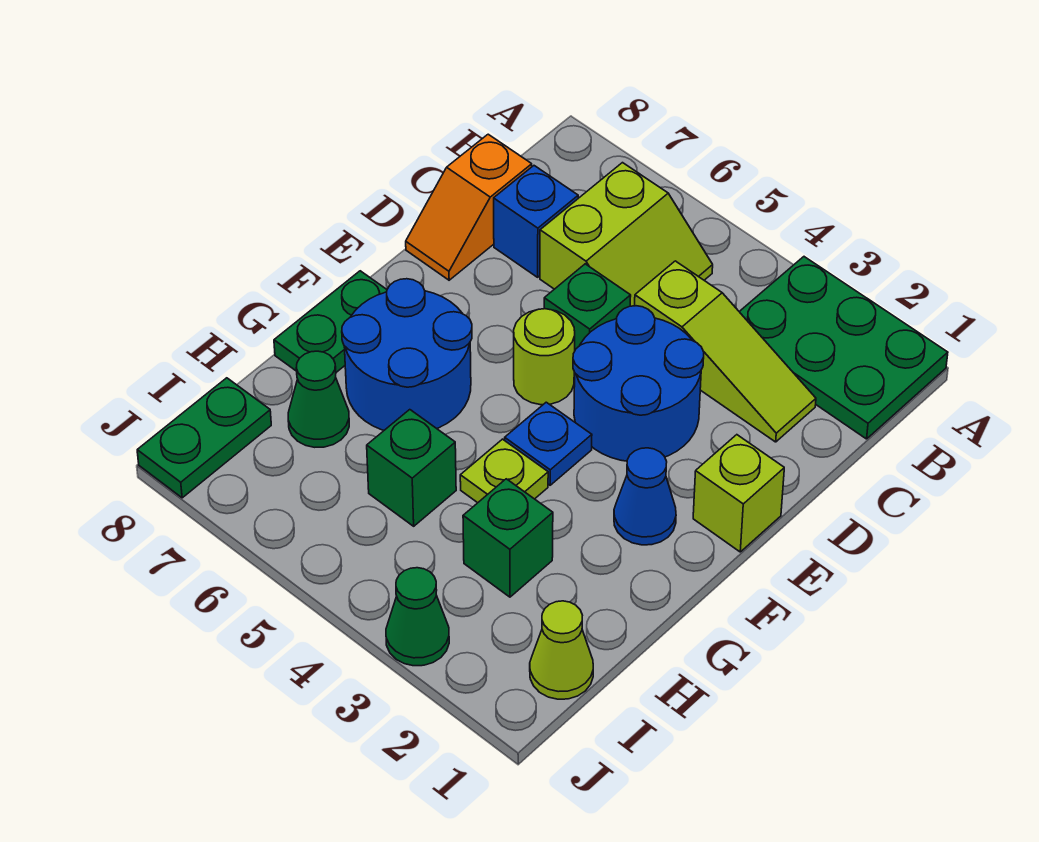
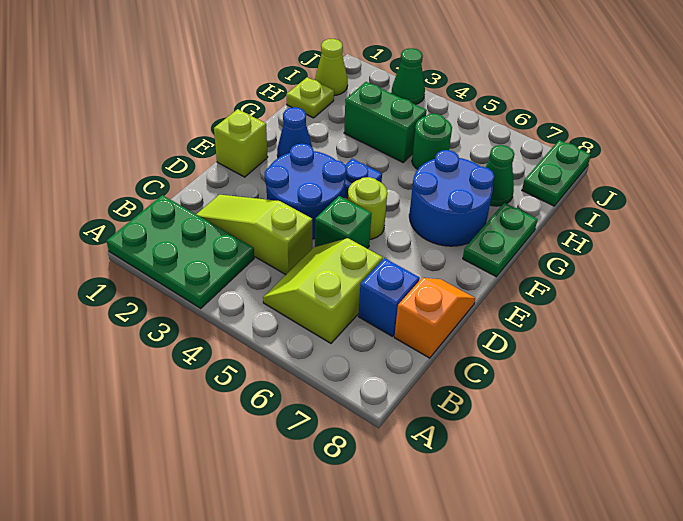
lime 1x1 plate [460,439,548,503] -> lime 1x1 plate moved to [286,77,334,118]
green 1x1 brick [463,479,553,597] -> green 1x2 brick [344,82,427,162]
green 1x1 brick [367,410,456,526] -> green 1x1 round brick [412,114,452,169]

